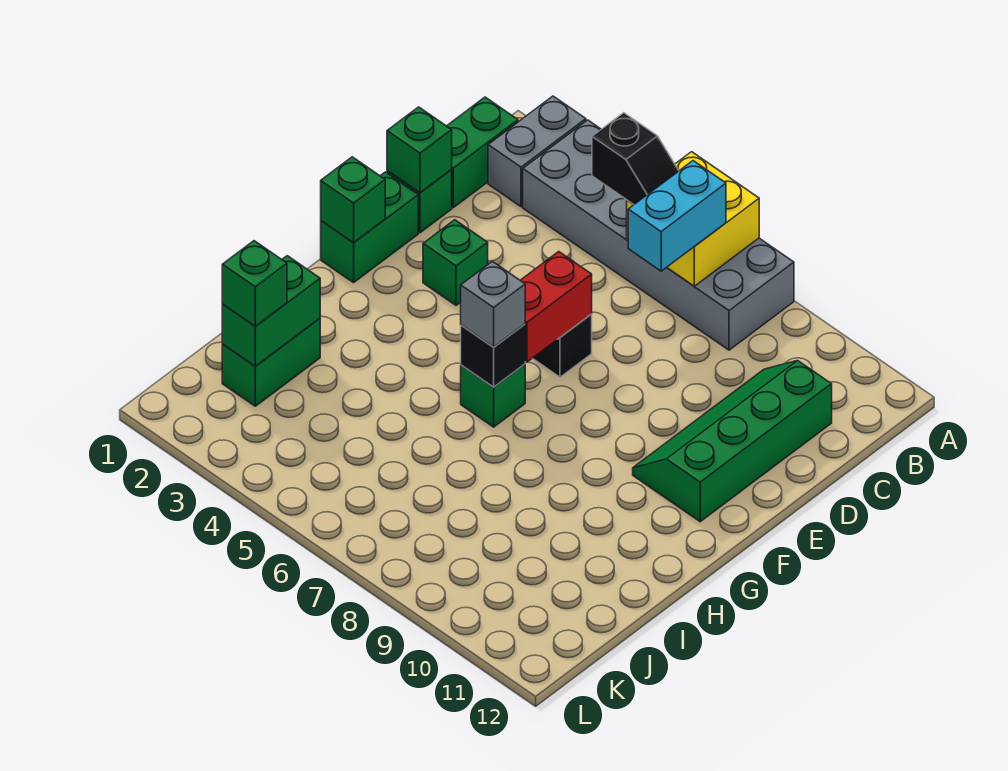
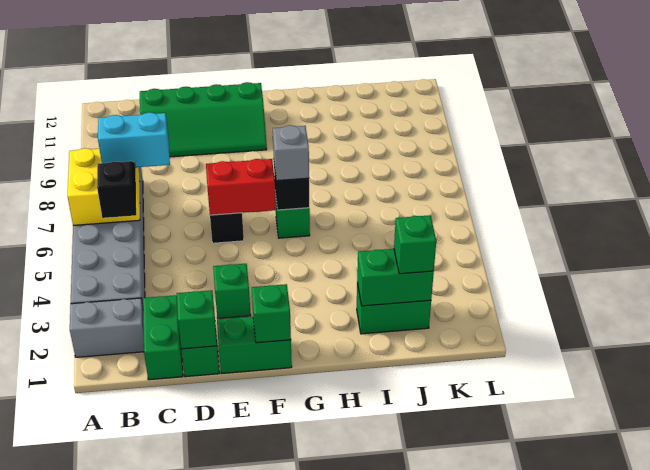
green 1x2 brick [447,97,518,208] -> green 1x2 brick turned to [143,295,183,380]

